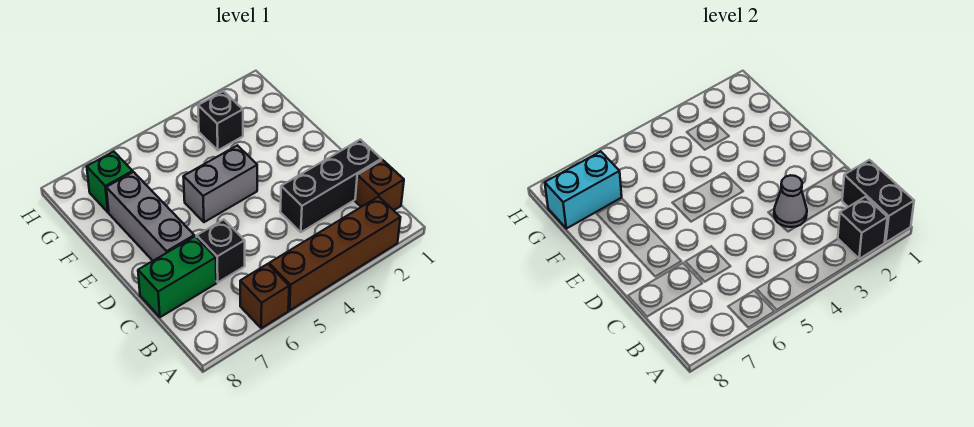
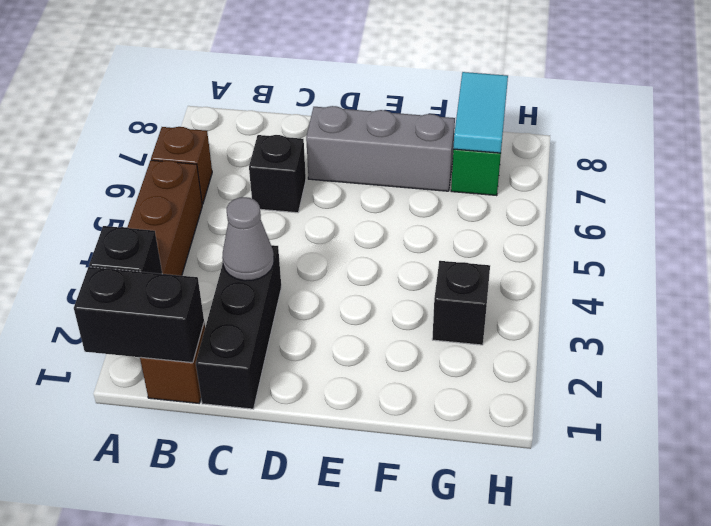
green 1x2 brick [138,236,216,317] -> none
grey 1x2 brick [183,145,257,222] -> none
cyan 1x2 brick [545,151,622,229] -> cyan 1x2 tile [453,72,508,153]

